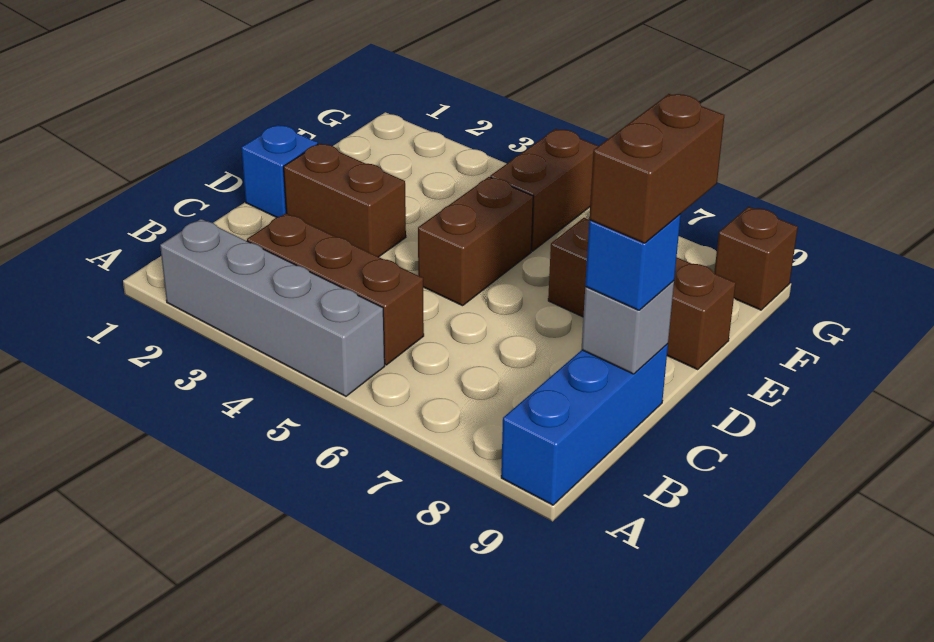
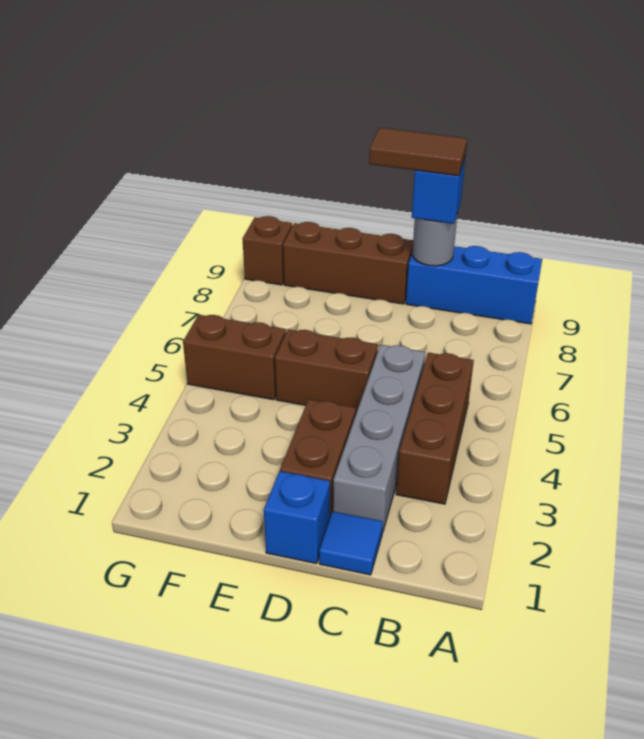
grey 1x4 brick [160,219,385,396] -> grey 1x4 brick moved to [333,345,425,533]
none -> blue 1x1 tile [319,511,383,575]
grey 1x1 brick [582,281,674,374] -> grey 1x1 round brick [412,216,457,266]
brown 1x2 brick [589,94,724,243] -> brown 1x2 tile [369,128,467,176]
brown 1x3 brick [548,218,736,369] -> brown 1x3 brick turned to [283,222,413,304]

